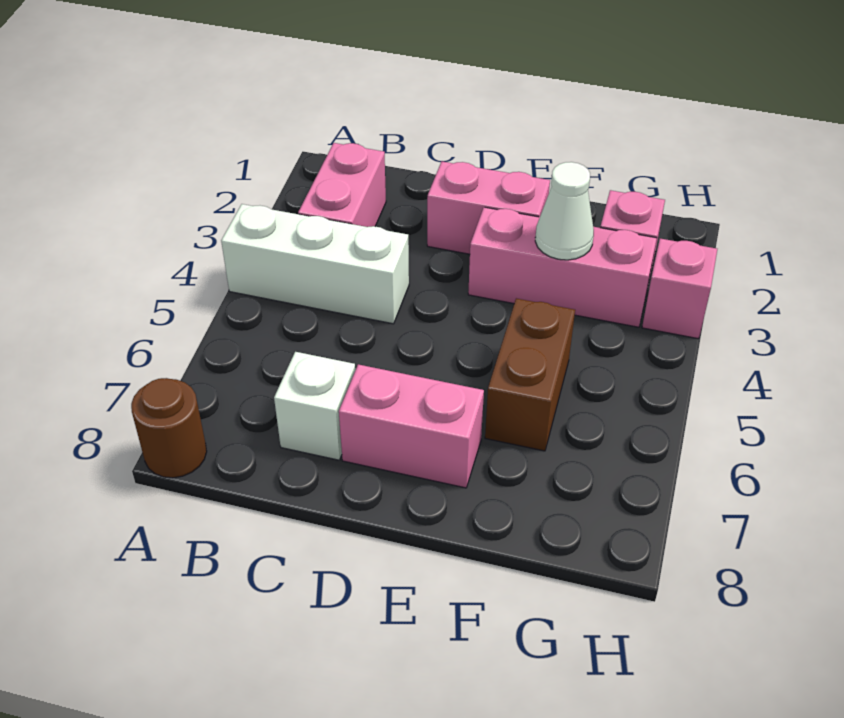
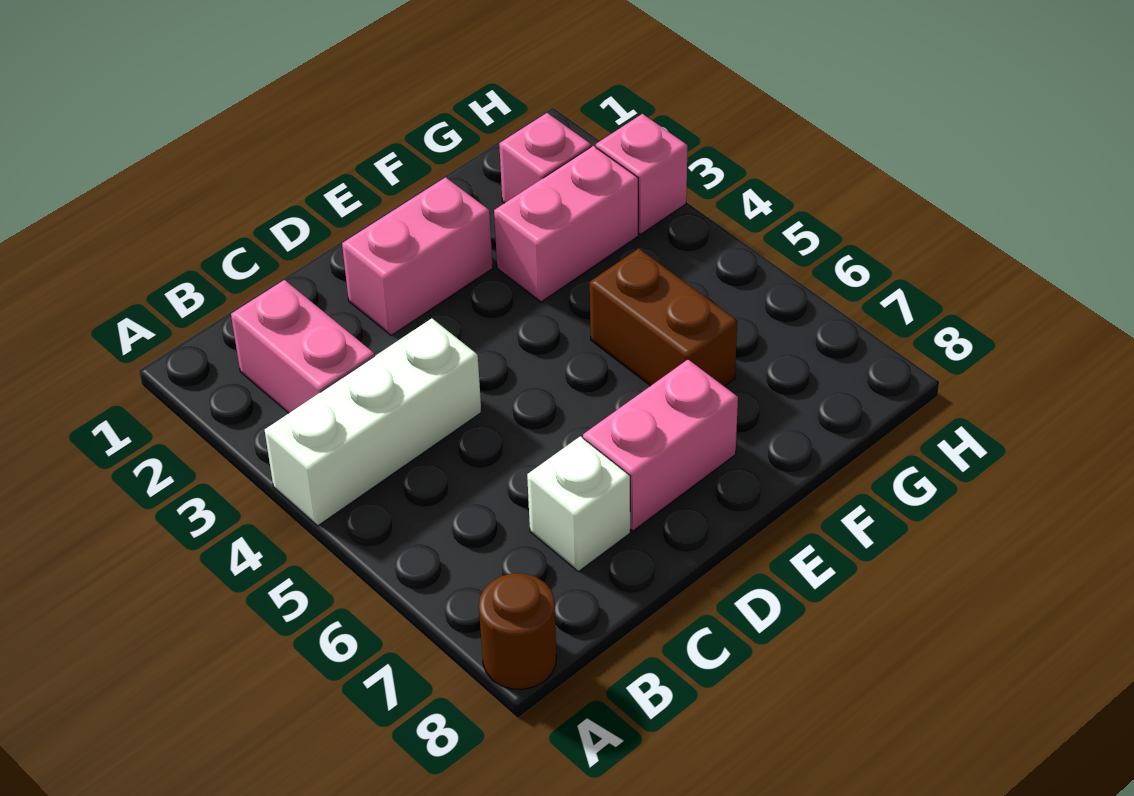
pink 1x3 brick [468,207,657,327] -> pink 1x2 brick [494,146,638,302]
white 1x1 cone [535,162,594,260] -> none

